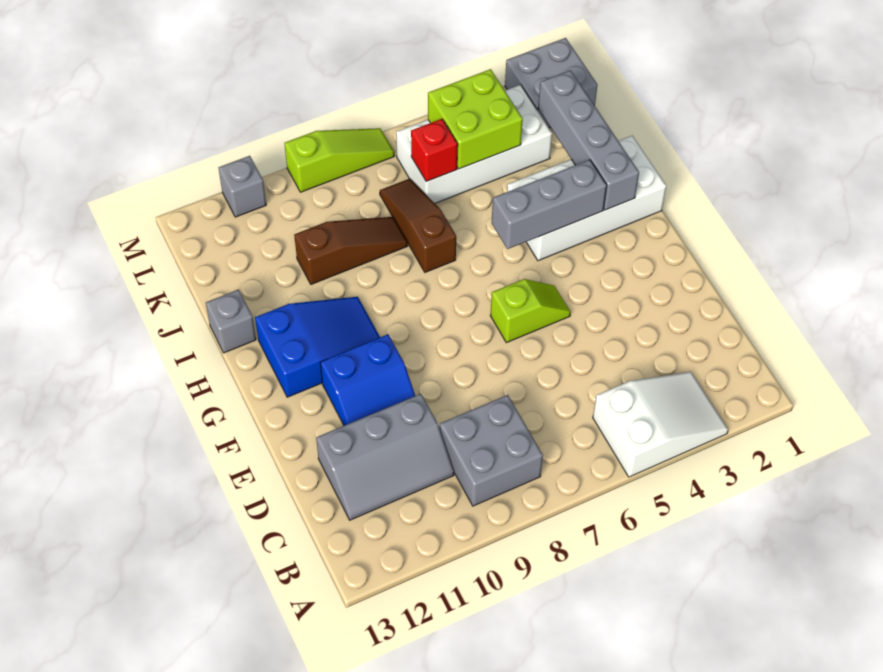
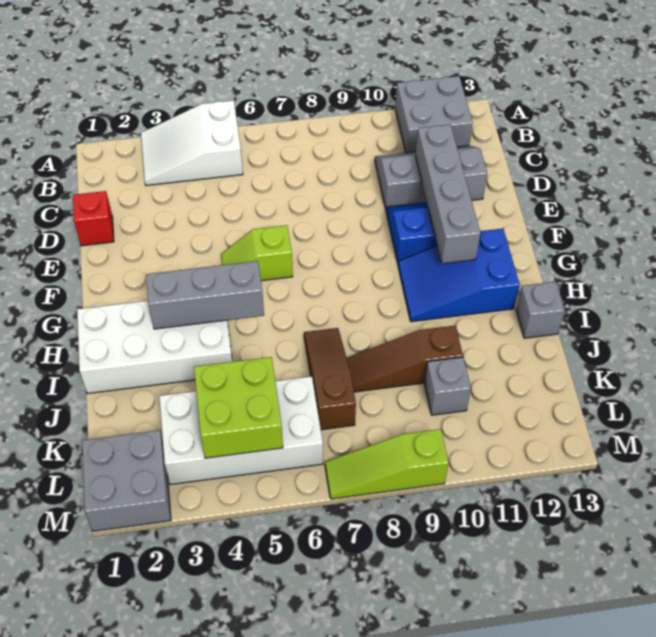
grey 2x2 brick [440,395,543,506] -> grey 2x2 brick moved to [395,76,473,153]
grey 1x4 brick [538,70,639,210] -> grey 1x4 brick moved to [415,125,480,263]
brown 1x3 slope [380,179,456,272] -> brown 1x3 slope turned to [304,328,356,430]
red 1x1 brick [411,119,458,182] -> red 1x1 brick moved to [73,191,114,246]
grey 1x1 brick [218,156,266,217] -> grey 1x1 brick moved to [425,357,471,415]

